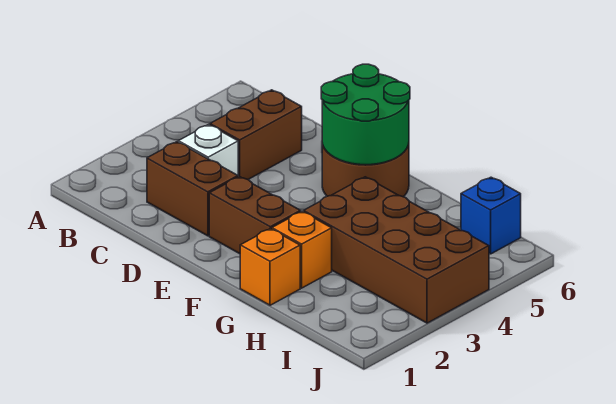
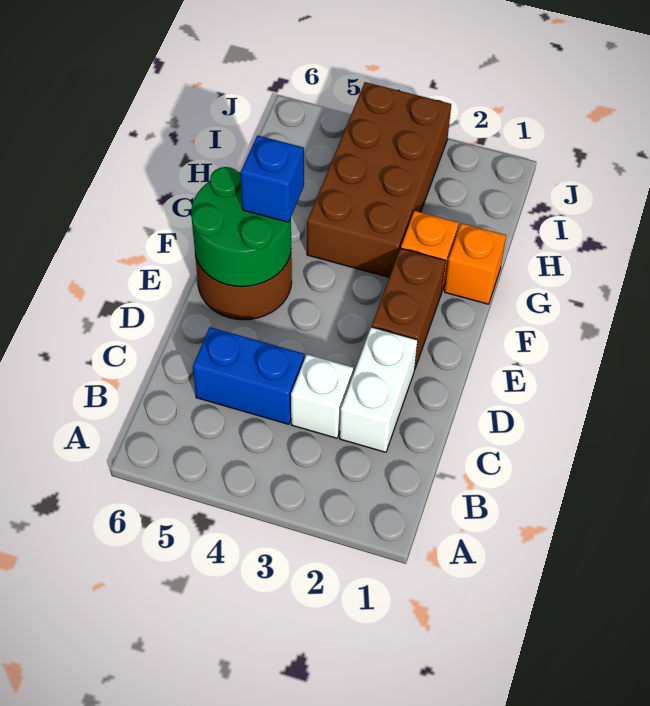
brown 1x2 brick [147,142,238,236] -> white 1x2 brick [340,327,418,452]
brown 1x2 brick [210,90,302,180] -> blue 1x2 brick [193,327,304,424]
blue 1x1 brick [461,177,521,254] -> blue 1x1 brick moved to [241,135,304,222]

